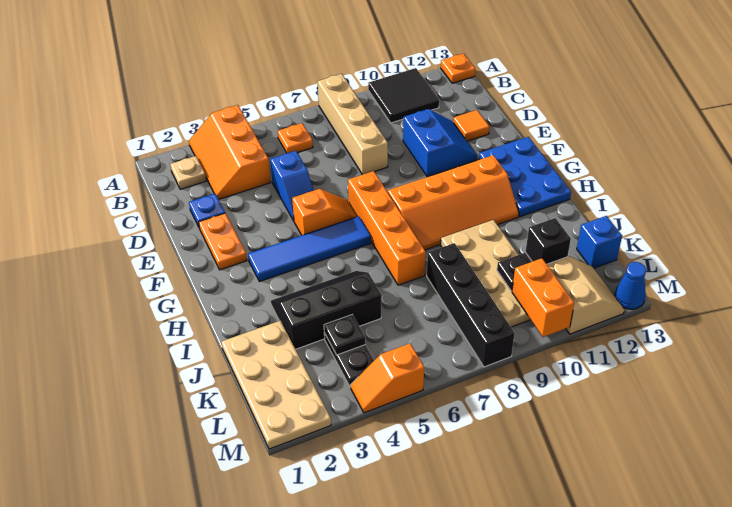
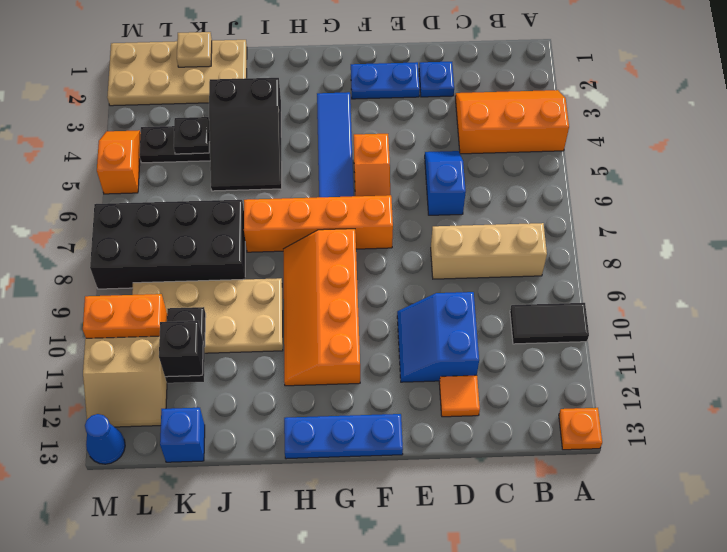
tan 1x4 brick [318,74,388,174] -> tan 1x3 brick [431,223,547,279]
black 2x2 tile [368,68,439,123] -> black 1x2 tile [510,303,589,344]
tan 1x1 plate [170,156,206,189] -> tan 1x1 plate moved to [177,32,212,67]
orange 1x1 plate [278,123,313,153] -> none
blue 1x2 slope [270,151,314,221] -> blue 1x2 slope turned to [425,151,466,215]
blue 2x2 slope [403,109,477,177] -> blue 2x2 slope turned to [397,292,479,382]
orange 1x2 plate [199,213,247,270] -> blue 1x2 plate [351,62,420,99]
blue 2x3 plate [479,137,571,217] -> blue 1x3 plate [284,414,403,459]
black 2x3 slope [271,271,381,349] -> black 2x3 slope turned to [209,78,282,191]
black 1x4 brick [427,243,515,367] -> black 2x4 brick [90,200,245,289]

